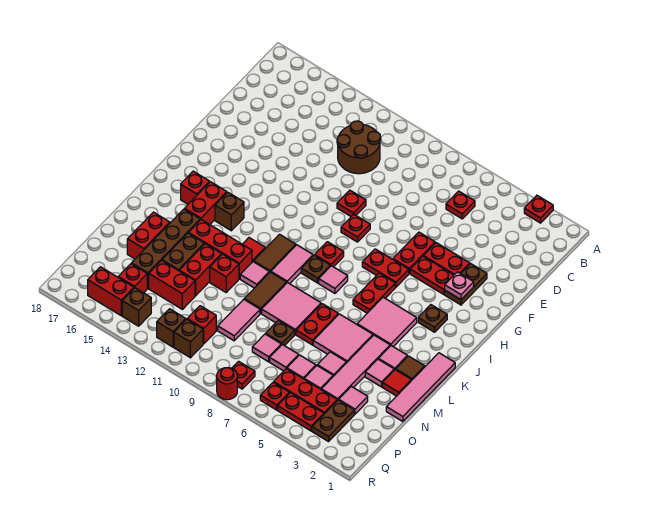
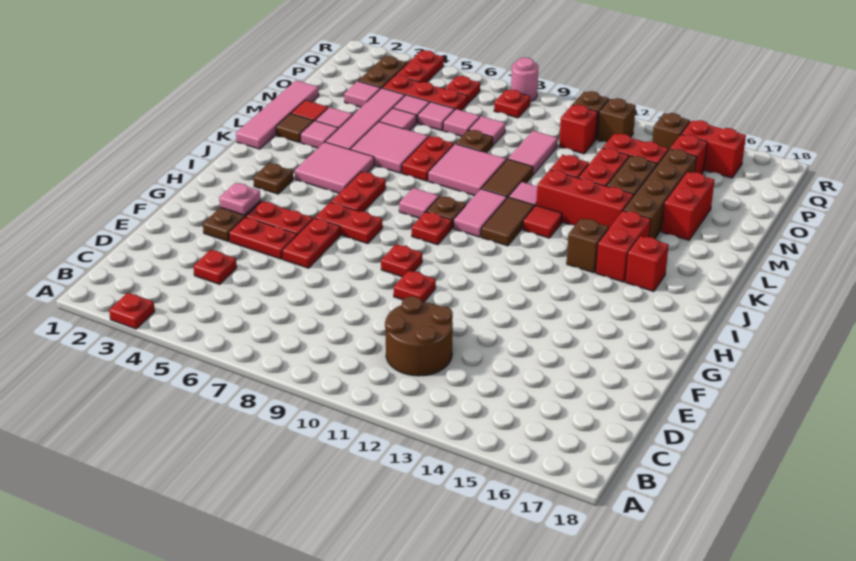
red 1x1 plate [446,191,475,219] -> red 1x1 plate moved to [193,250,237,284]
red 1x2 plate [278,393,324,431] -> red 1x2 plate turned to [396,50,444,82]
red 1x1 round brick [217,368,237,400] -> pink 1x1 round brick [511,58,538,102]

